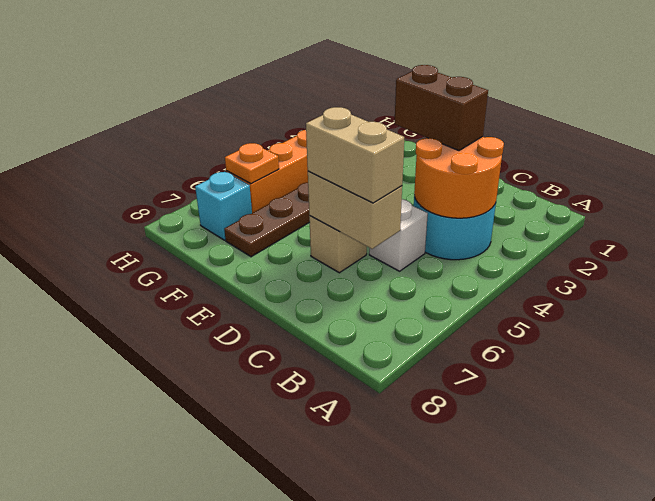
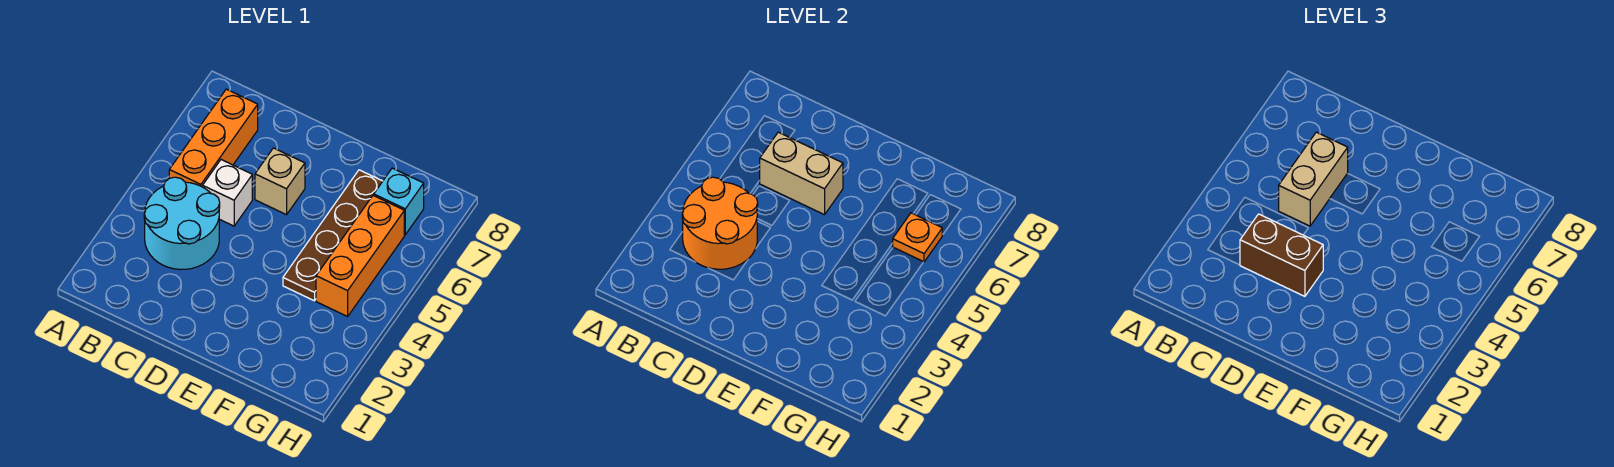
none -> orange 1x3 brick [169,89,258,187]
tan 1x2 brick [306,107,404,203] -> tan 1x2 brick turned to [1279,132,1348,226]

